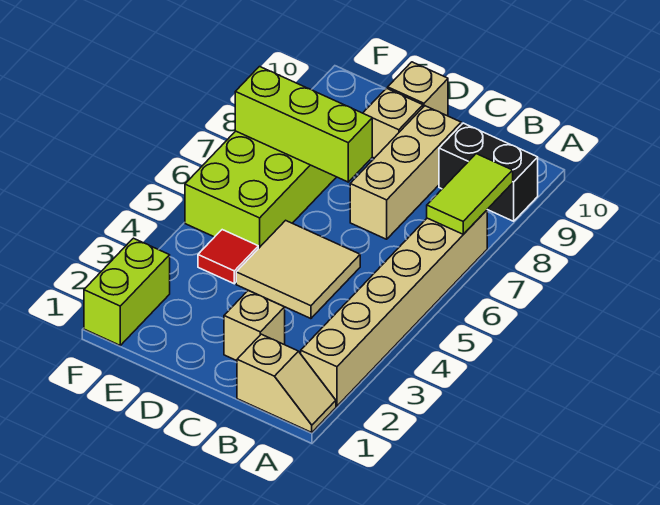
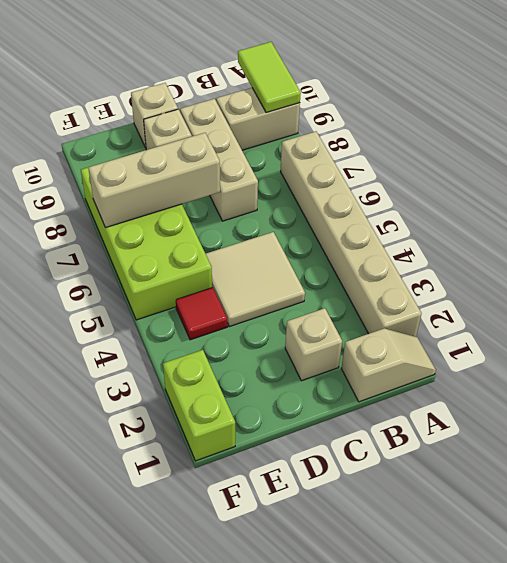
lime 1x2 tile [427,154,513,234] -> lime 1x2 tile moved to [238,42,301,113]
black 1x2 brick [439,123,538,221] -> tan 1x2 brick [216,88,300,150]
lime 1x3 brick [235,67,372,182] -> tan 1x3 brick [88,133,220,228]

